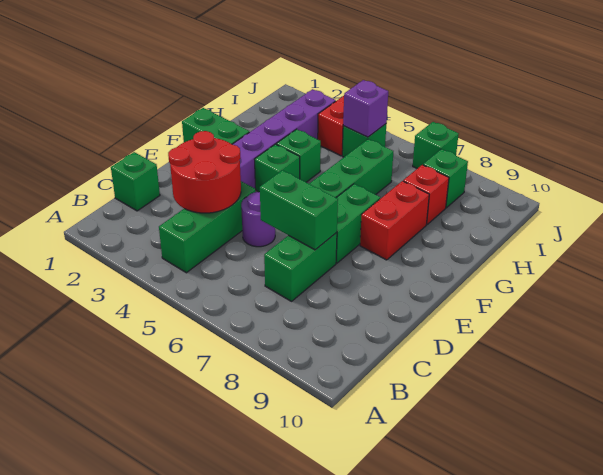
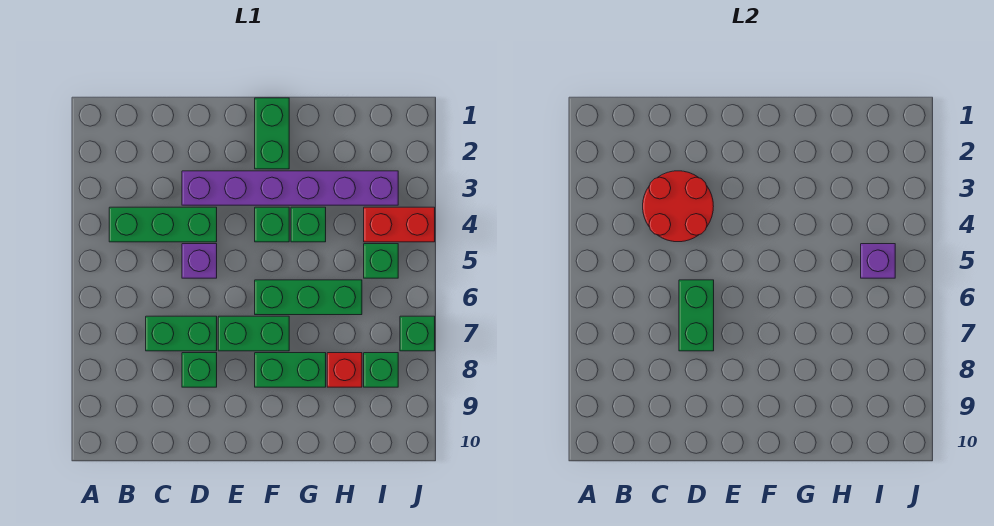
green 1x1 brick [111,152,160,211] -> green 1x1 brick moved to [182,353,217,387]
purple 1x1 round brick [241,192,275,247] -> purple 1x1 brick [182,244,217,278]
red 1x2 brick [360,181,429,260] -> green 1x2 brick [255,353,326,387]

